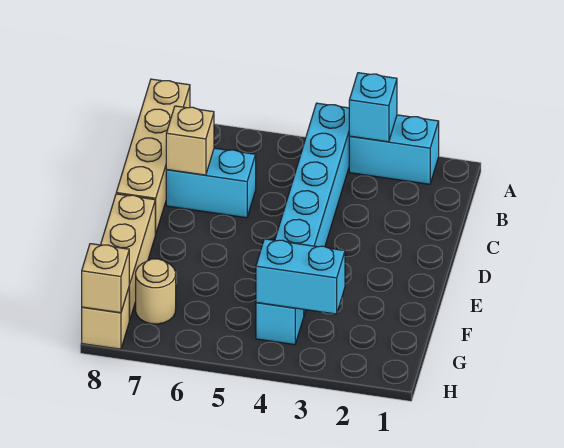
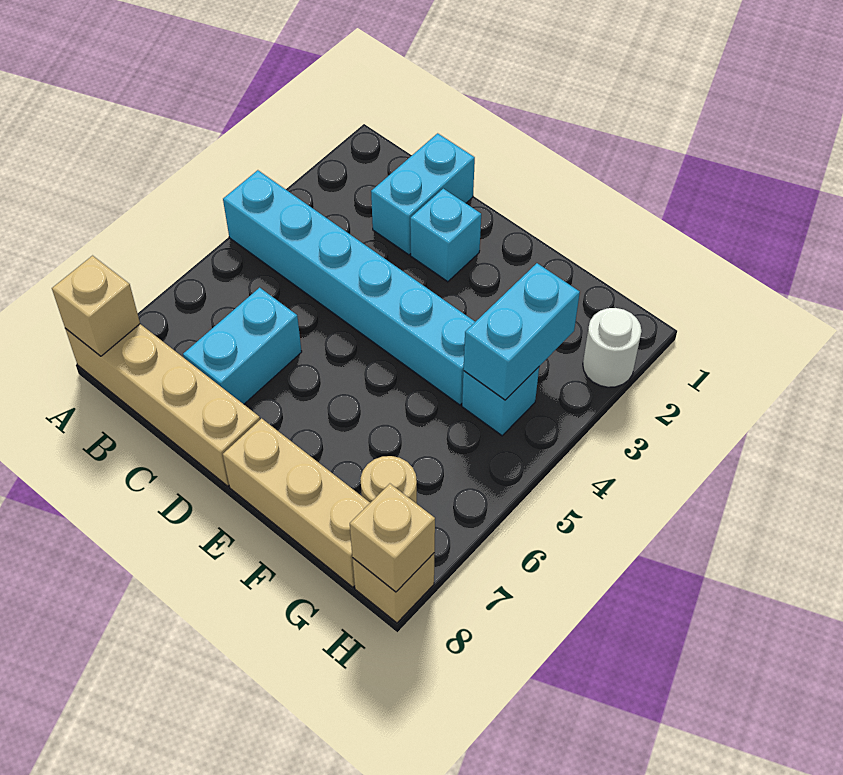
cyan 1x2 brick [349,115,439,184] -> cyan 1x2 brick moved to [371,133,475,255]
cyan 1x1 brick [349,73,397,142] -> cyan 1x1 brick moved to [410,189,481,282]
tan 1x1 brick [166,106,214,175] -> tan 1x1 brick moved to [52,256,140,356]
none -> white 1x1 round brick [583,308,642,387]

